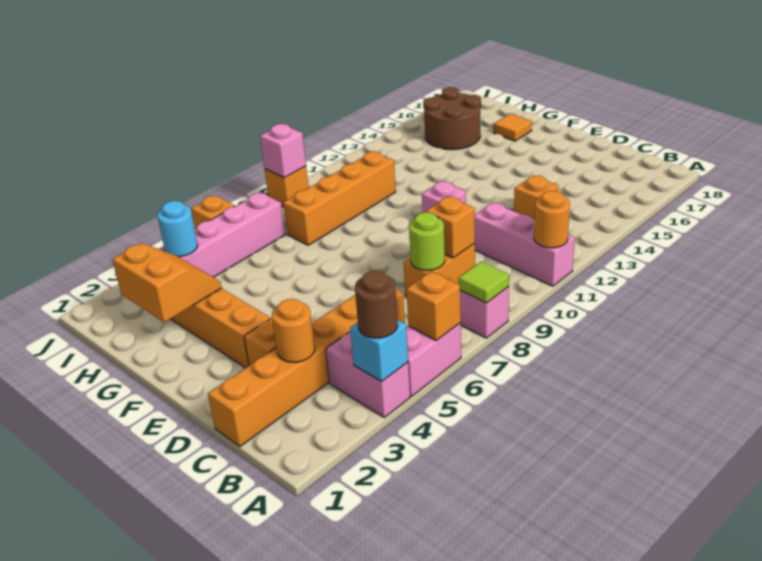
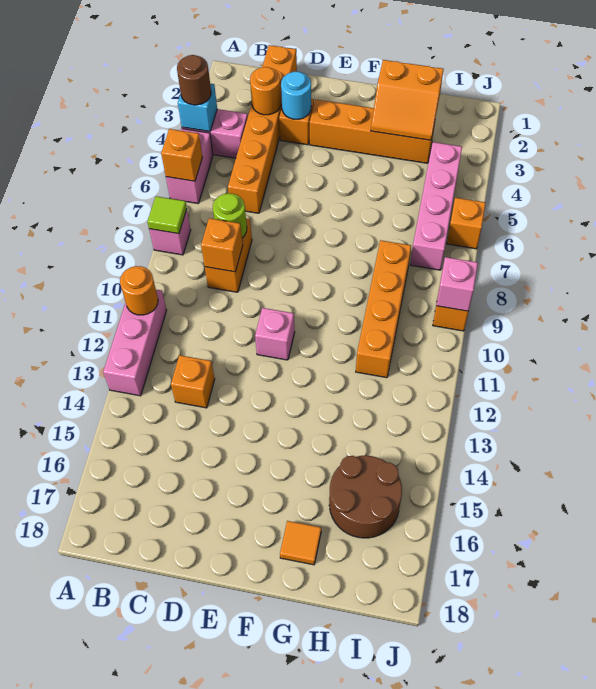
pink 1x3 brick [475,203,575,286] -> pink 1x3 brick turned to [103,290,167,396]
cyan 1x1 round brick [157,201,198,257] -> cyan 1x1 round brick moved to [281,72,311,119]

